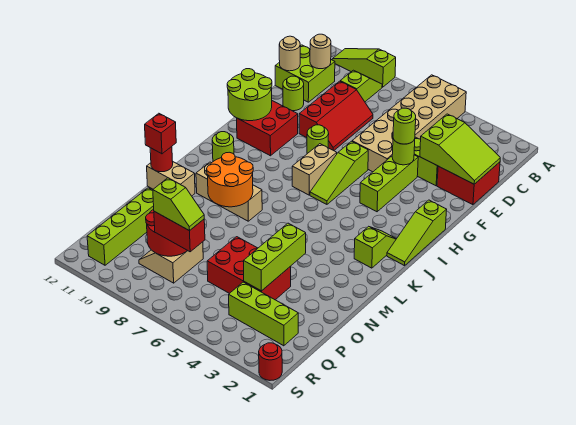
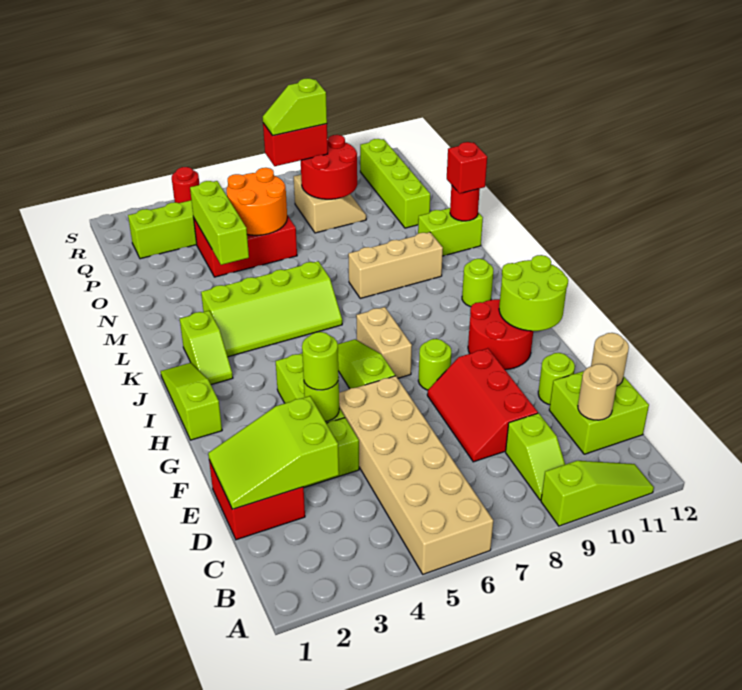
red 2x2 brick [237,101,298,156] -> red 2x2 round brick [468,299,533,370]
none -> lime 2x4 slope [201,261,342,357]
orange 2x2 round brick [207,152,253,207] -> orange 2x2 round brick moved to [227,168,287,235]
tan 1x2 brick [147,162,195,196] -> lime 1x2 brick [418,208,483,256]
red 1x1 round brick [259,343,282,380] -> red 1x1 round brick moved to [172,167,199,203]

